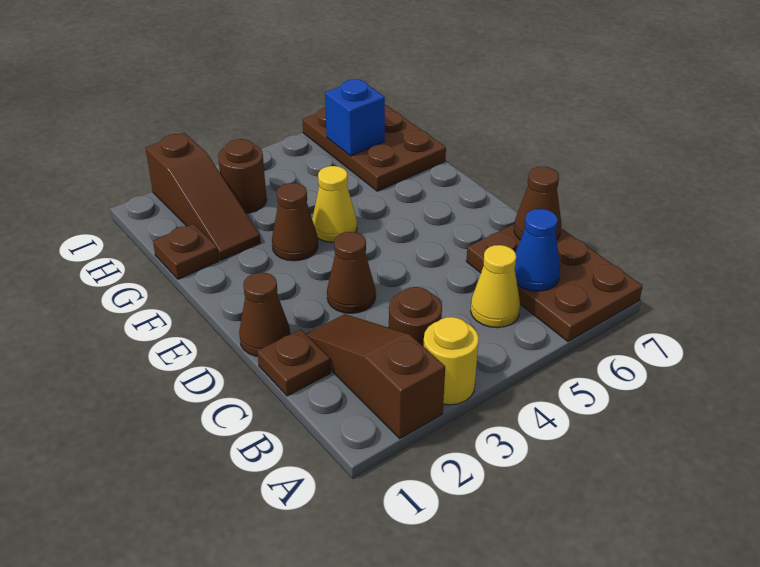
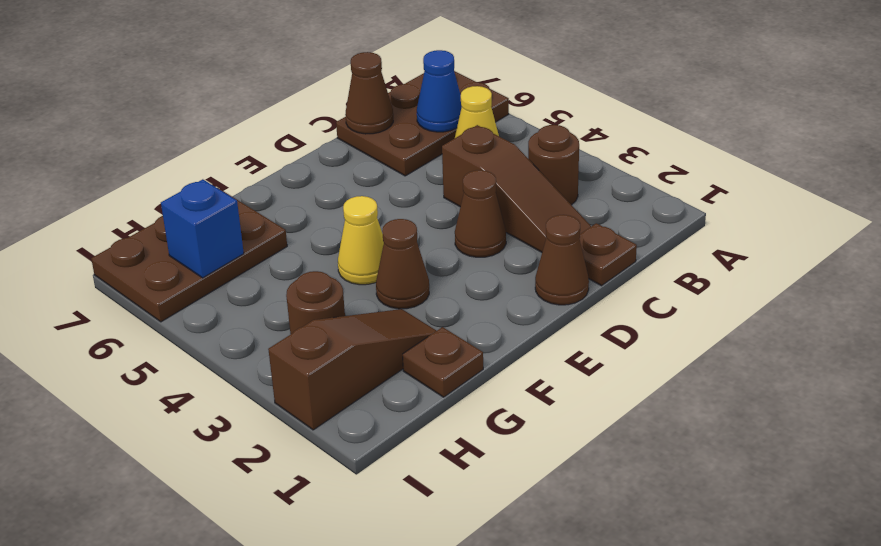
brown 1x3 slope [306,314,445,439] -> brown 1x3 slope turned to [442,125,591,252]
yellow 1x1 round brick [424,317,479,405] -> none

